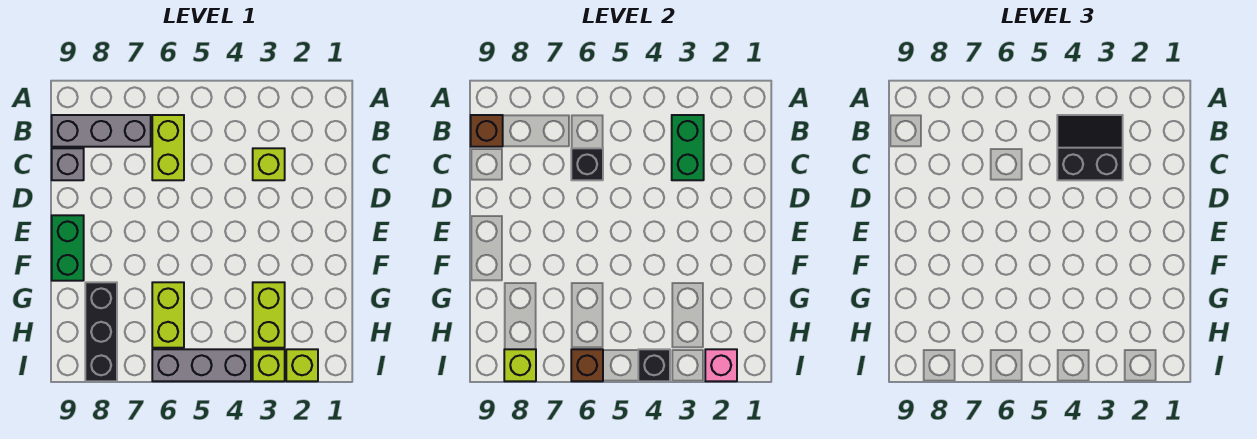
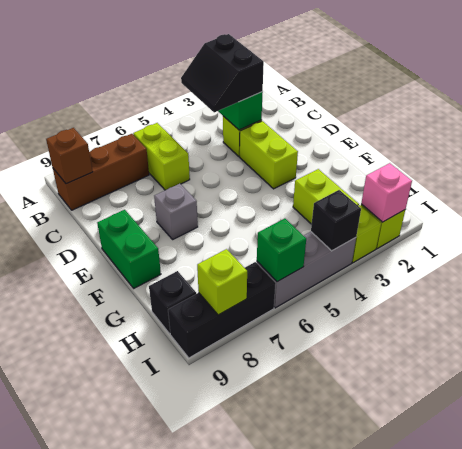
black 2x2 slope [1057,115,1123,180] -> black 2x2 slope turned to [181,34,264,112]
grey 1x3 brick [52,115,151,147] -> brown 1x3 brick [53,134,149,210]
black 1x1 brick [571,148,603,180] -> black 1x1 brick moved to [149,271,196,334]
grey 1x1 brick [52,148,84,180] -> grey 1x1 brick moved to [154,184,198,239]
lime 1x2 brick [152,282,184,348] -> lime 1x2 brick moved to [240,121,298,189]
black 1x3 brick [85,282,117,381] -> black 1x3 brick turned to [168,262,276,358]
brown 1x1 brick [571,349,603,381] -> green 1x1 brick [257,218,306,282]

